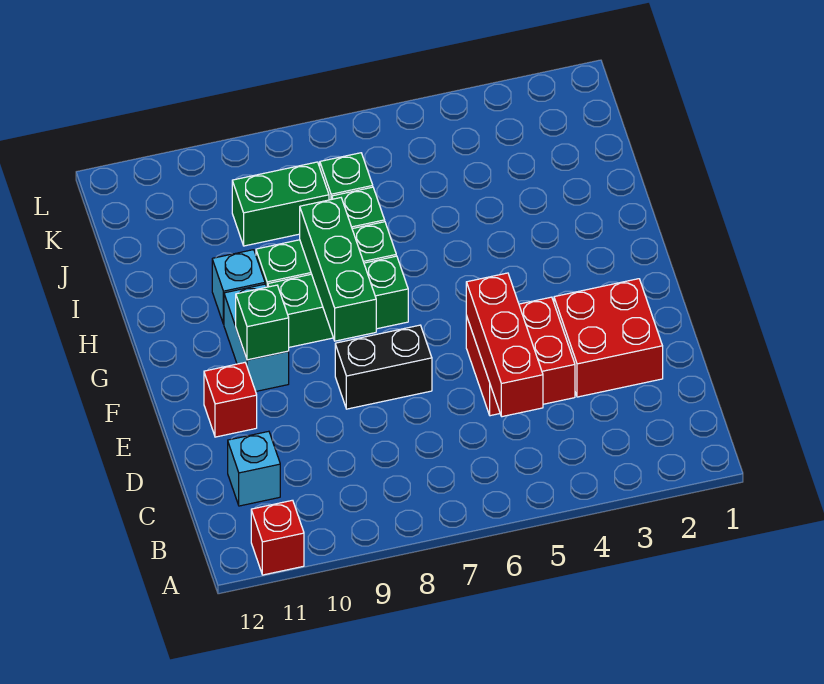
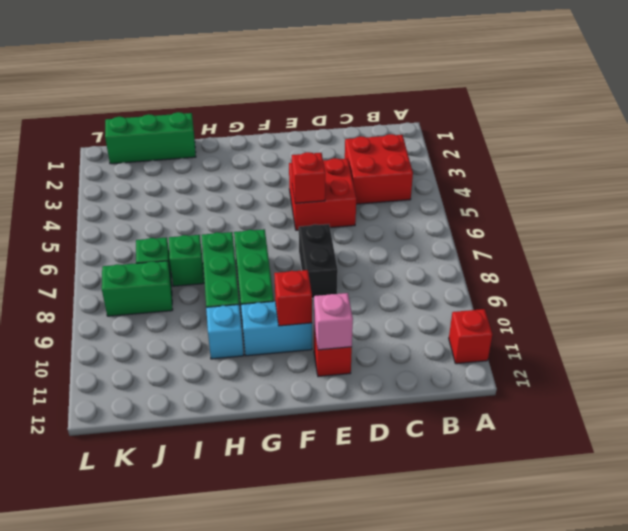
red 1x3 brick [466,273,543,417] -> red 1x1 brick [292,152,325,203]
cyan 1x1 brick [228,431,280,506] -> none
red 2x2 brick [554,279,663,397] -> red 2x2 brick moved to [345,134,413,204]
none -> pink 1x1 brick [314,293,353,350]
green 1x3 brick [300,198,376,341] -> green 1x3 brick moved to [105,112,196,164]
green 1x1 brick [236,285,289,360] -> red 1x1 brick [274,270,312,326]
green 1x2 brick [232,162,329,246] -> green 1x2 brick turned to [102,261,173,316]

